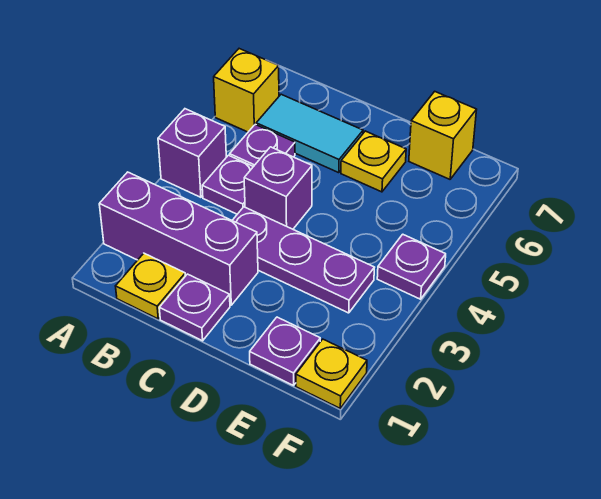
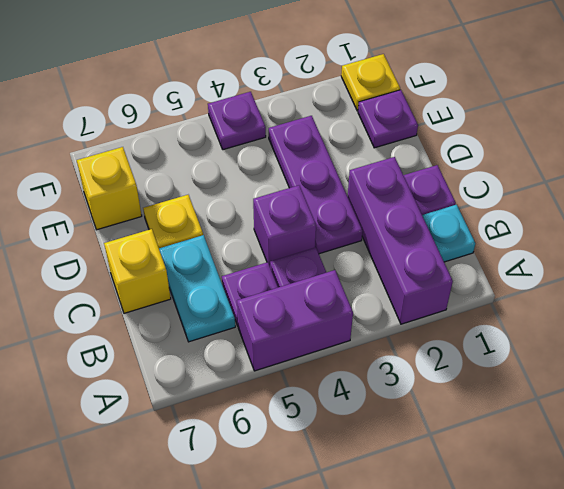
purple 1x1 brick [158,109,226,197] -> purple 1x2 brick [237,270,353,371]
yellow 1x1 brick [214,49,279,132] -> yellow 1x1 brick moved to [104,229,171,313]
yellow 1x1 plate [116,253,185,319] -> cyan 1x1 plate [422,205,475,262]
cyan 1x2 tile [256,94,363,173] -> cyan 1x2 plate [159,235,235,342]

